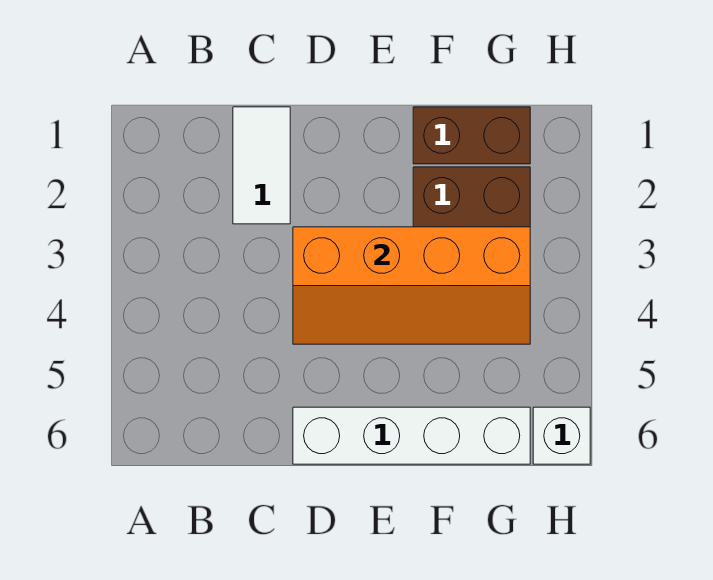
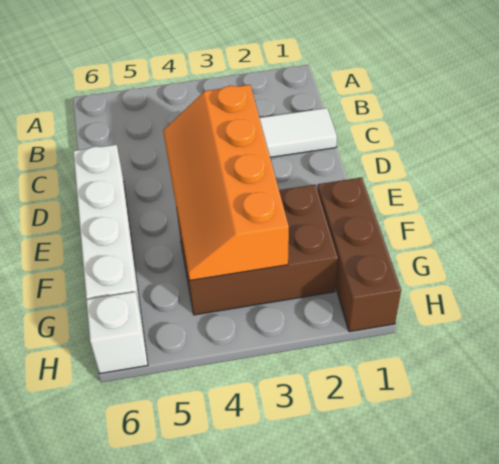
brown 1x2 brick [413,107,530,164] -> brown 1x3 brick [318,177,401,332]

